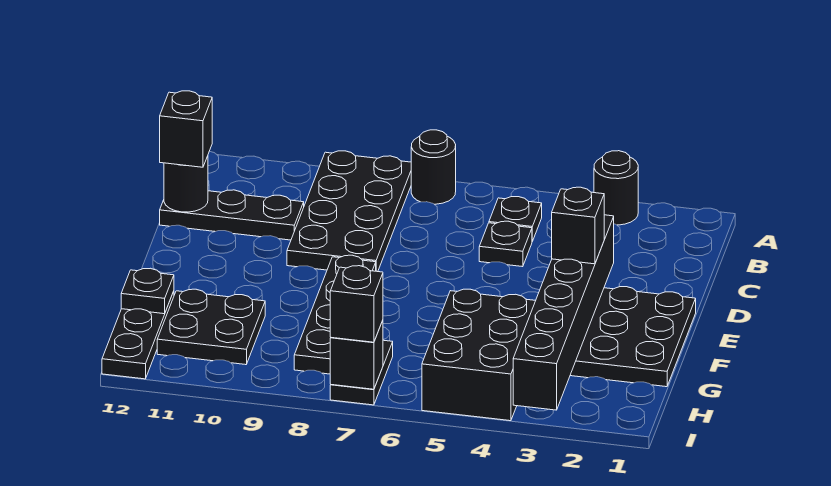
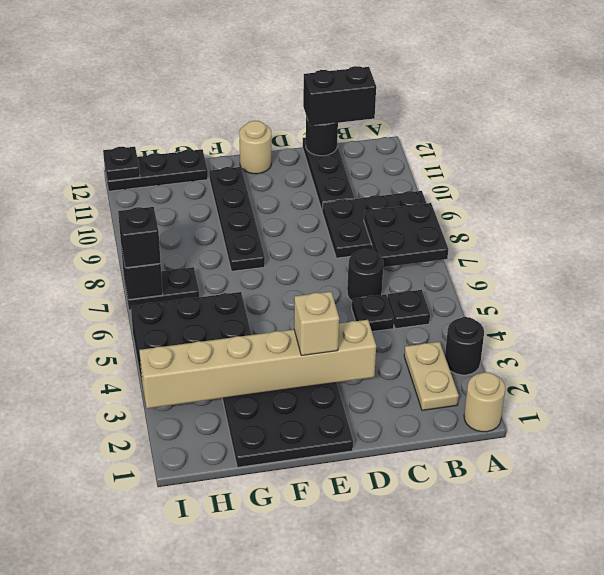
none -> tan 1x1 round brick [464,372,505,432]
black 1x1 round brick [411,130,456,204] -> black 1x1 round brick moved to [347,249,383,301]
black 2x4 plate [287,151,411,272] -> black 2x3 plate [322,191,426,258]
none -> tan 1x2 plate [404,342,459,410]
black 1x1 brick [160,91,212,167] -> black 1x2 brick [303,66,376,126]
black 1x6 brick [513,215,614,410] -> tan 1x6 brick [139,320,376,408]
black 1x1 brick [552,187,604,264] -> tan 1x1 brick [294,292,339,356]
black 1x4 plate [294,255,376,374] -> black 1x4 plate turned to [209,167,265,271]
none -> tan 1x1 round brick [239,121,271,174]
black 2x2 plate [157,289,265,365] -> black 2x2 plate moved to [364,203,448,267]
black 1x1 plate [121,268,174,314] -> black 1x1 plate moved to [103,147,140,181]

